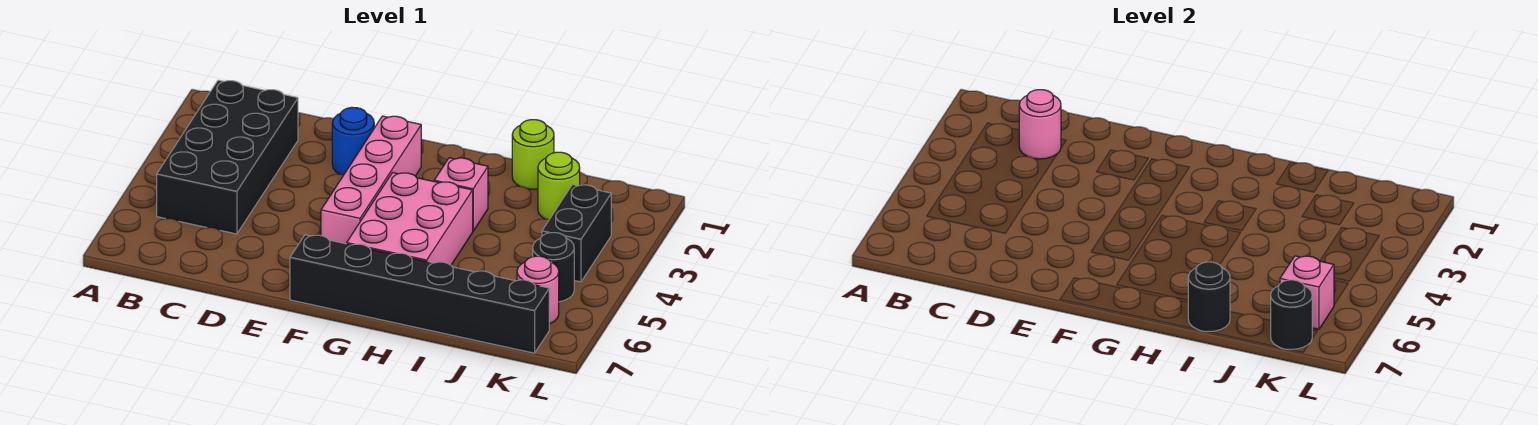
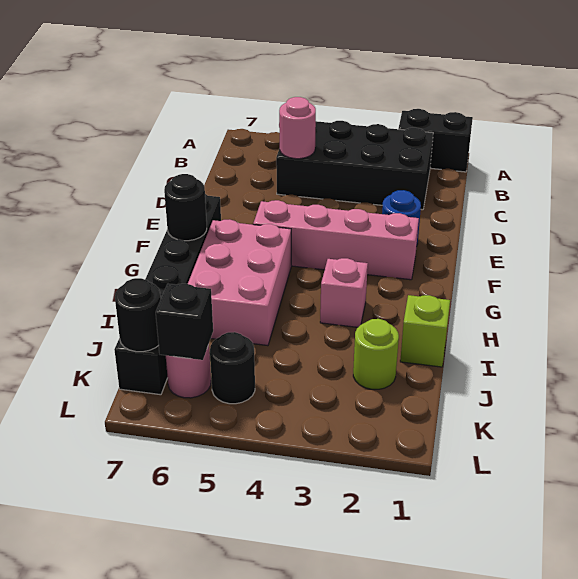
pink 1x1 round brick [1019,90,1061,159] -> pink 1x1 round brick moved to [279,97,316,159]
pink 2x3 brick [347,173,473,265] -> pink 2x3 brick turned to [188,219,291,346]
lime 1x1 round brick [512,120,554,189] -> lime 1x1 brick [400,295,450,367]
black 1x1 round brick [1188,262,1230,332] -> black 1x1 round brick moved to [164,174,207,241]
black 1x2 brick [542,185,611,282] -> black 1x2 brick moved to [398,109,473,172]
pink 1x1 brick [1280,256,1334,329] -> black 1x1 brick [156,284,213,360]

